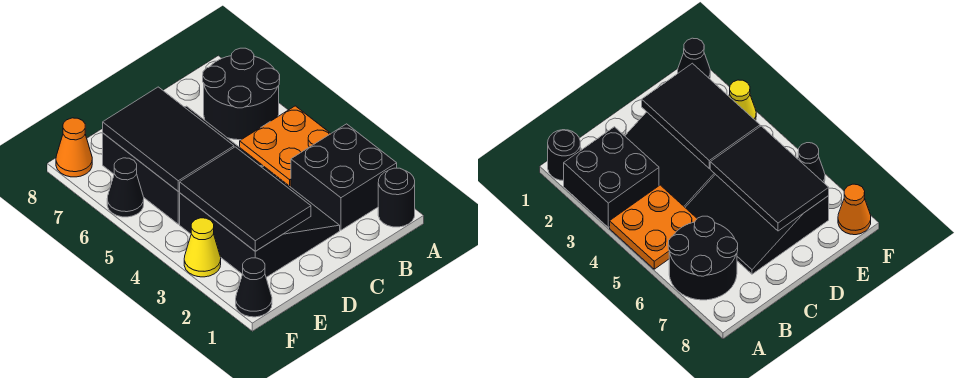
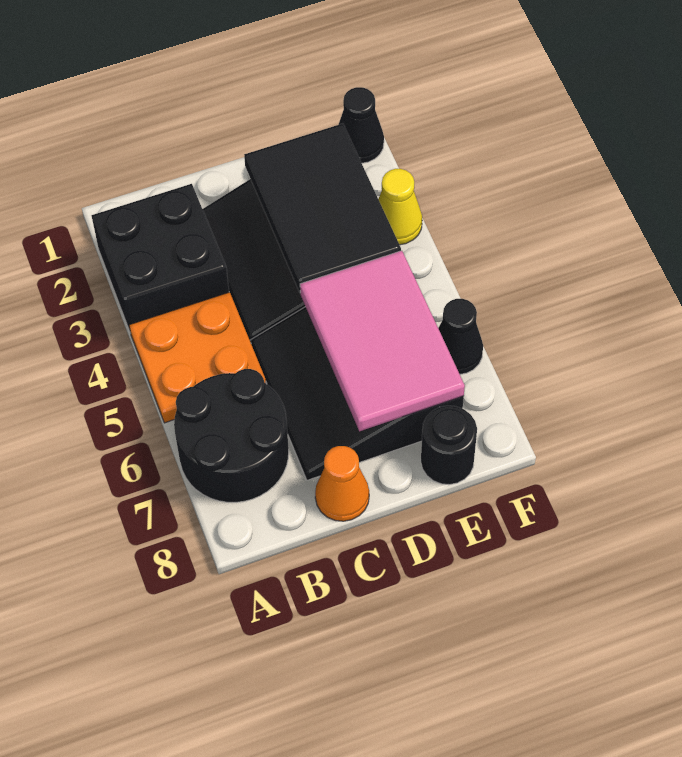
black 1x1 round brick [378,168,415,227] -> black 1x1 round brick moved to [421,406,477,485]
black 2x3 tile [103,87,234,191] -> pink 2x3 tile [300,251,465,431]
orange 1x1 cone [56,118,92,177] -> orange 1x1 cone moved to [315,446,369,521]

